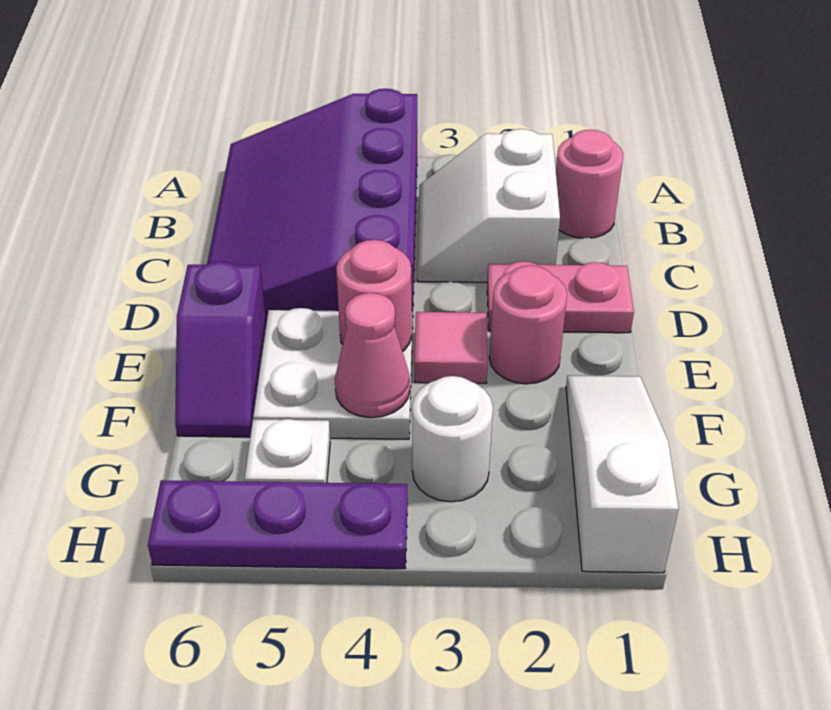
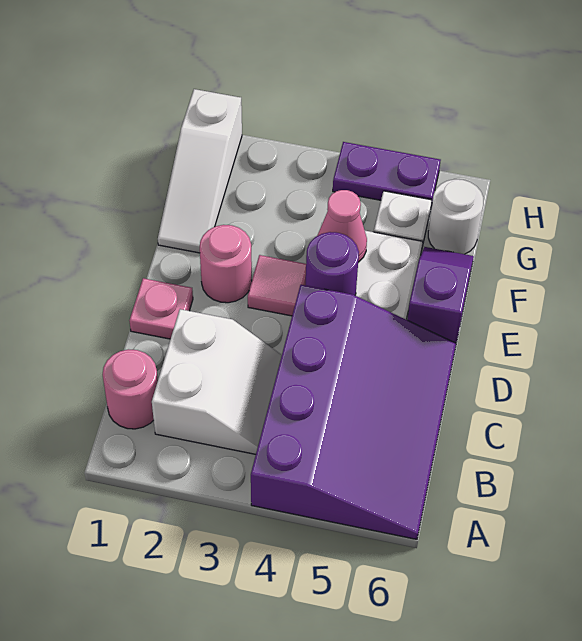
pink 1x2 plate [487,261,634,333] -> pink 1x1 plate [129,278,193,339]
pink 1x1 round brick [336,240,412,352] -> purple 1x1 round brick [305,232,359,295]
white 1x1 round brick [412,376,493,502] -> white 1x1 round brick moved to [428,179,483,254]
purple 1x3 plate [148,480,407,569] -> purple 1x2 plate [333,142,441,206]

